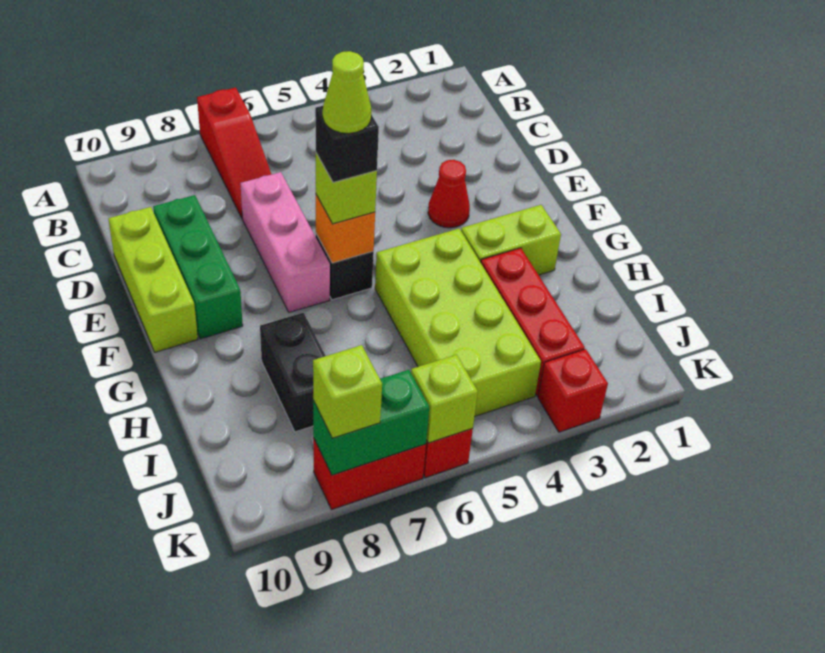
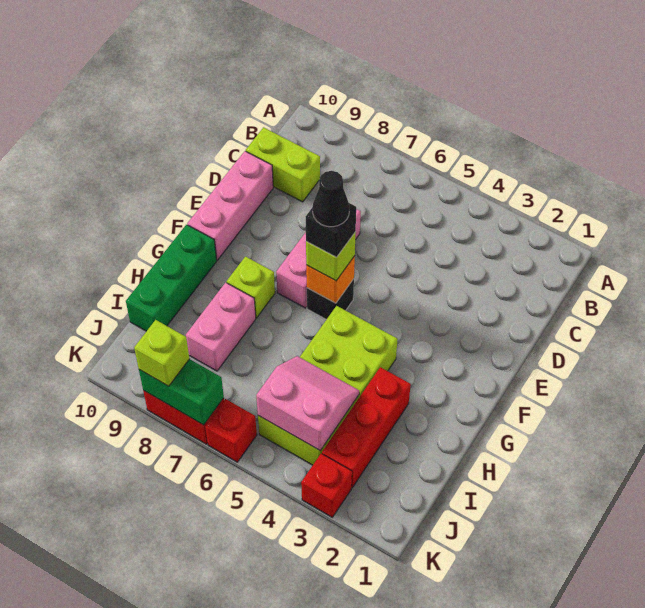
red 1x3 slope [197,87,271,218] -> none
green 1x3 brick [153,195,243,339] -> green 1x3 brick moved to [126,225,217,331]
lime 1x3 brick [108,207,198,352] -> pink 1x3 brick [187,151,273,260]
red 1x1 cone [428,160,470,228] -> none
lime 1x1 cone [323,51,371,133] -> black 1x1 cone [313,171,350,227]
lime 1x2 brick [461,205,561,275] -> lime 1x2 brick moved to [246,127,320,202]
black 1x2 brick [260,313,325,432] -> pink 1x2 brick [186,283,256,371]
none -> pink 2x2 slope [256,356,359,450]
lime 1x1 brick [411,355,478,443] -> lime 1x1 brick moved to [227,257,275,318]

